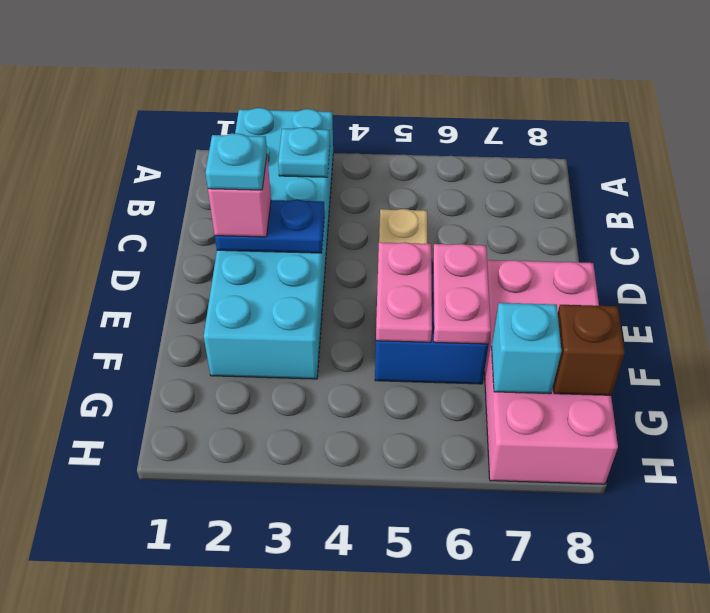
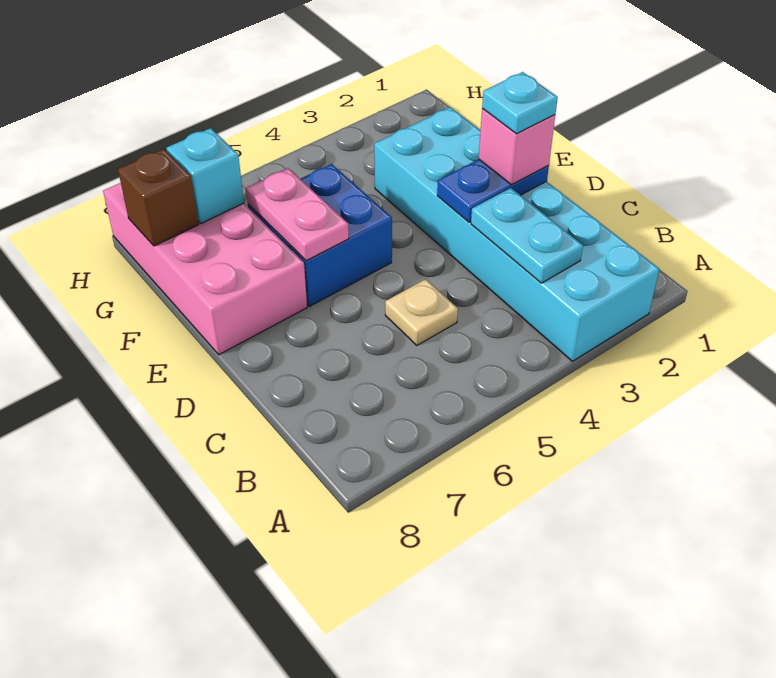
cyan 1x1 plate [278,127,330,177] -> cyan 1x2 plate [471,188,583,283]
pink 1x2 plate [376,242,432,342] -> none

